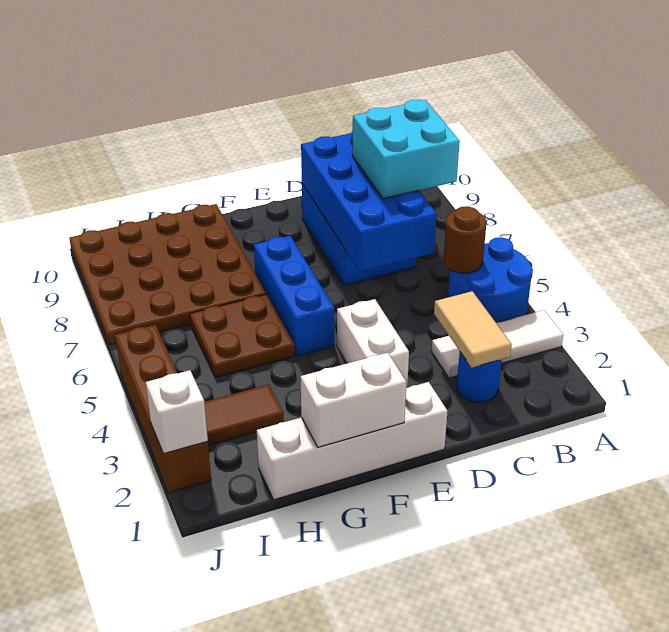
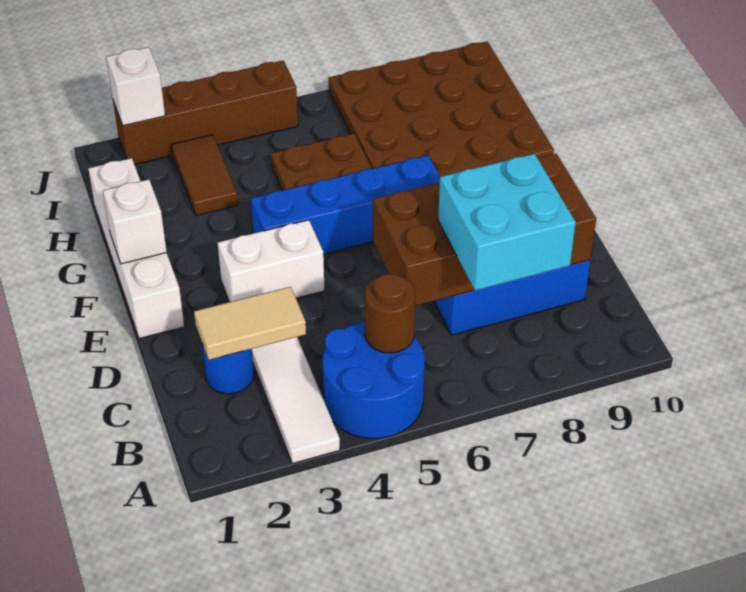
blue 2x4 brick [301,131,437,272] -> brown 2x4 brick [373,154,596,306]
white 1x2 brick [300,353,406,447] -> white 1x1 brick [103,179,167,264]
blue 1x3 brick [254,236,334,356] -> blue 1x4 brick [251,155,440,254]

